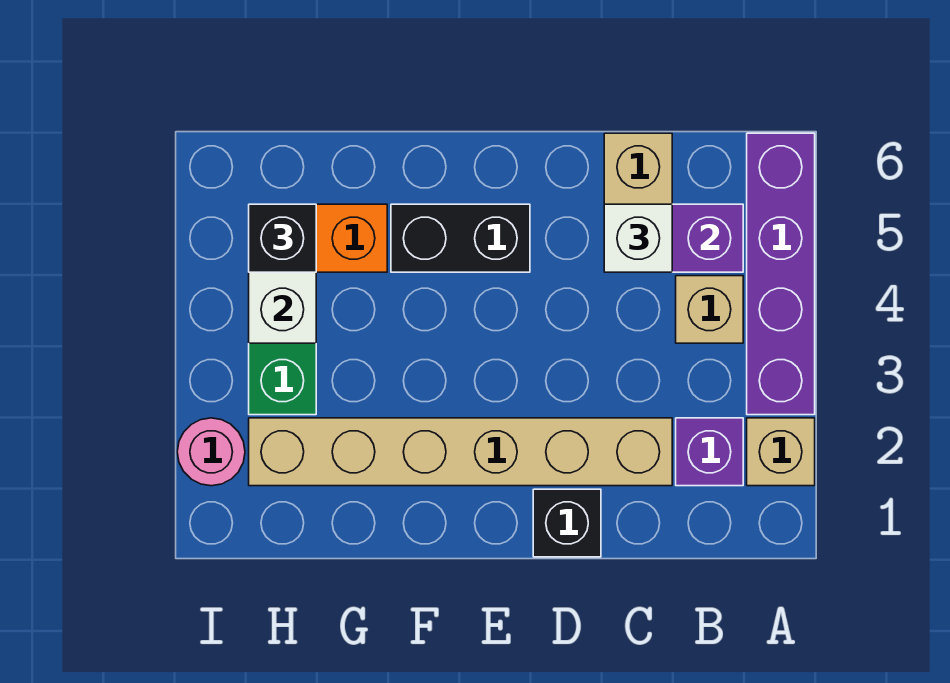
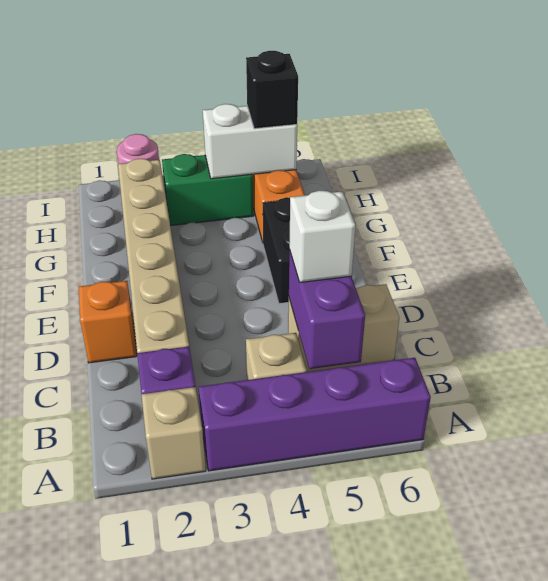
black 1x1 brick [533,489,601,557] -> orange 1x1 brick [79,281,137,363]

